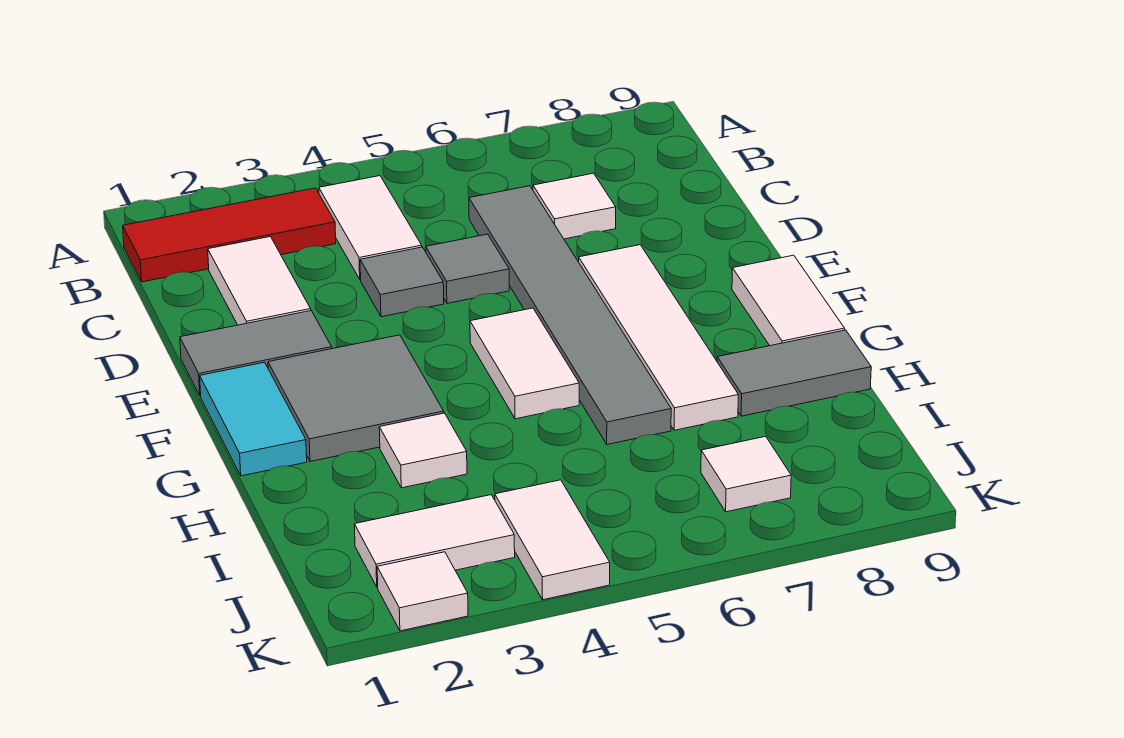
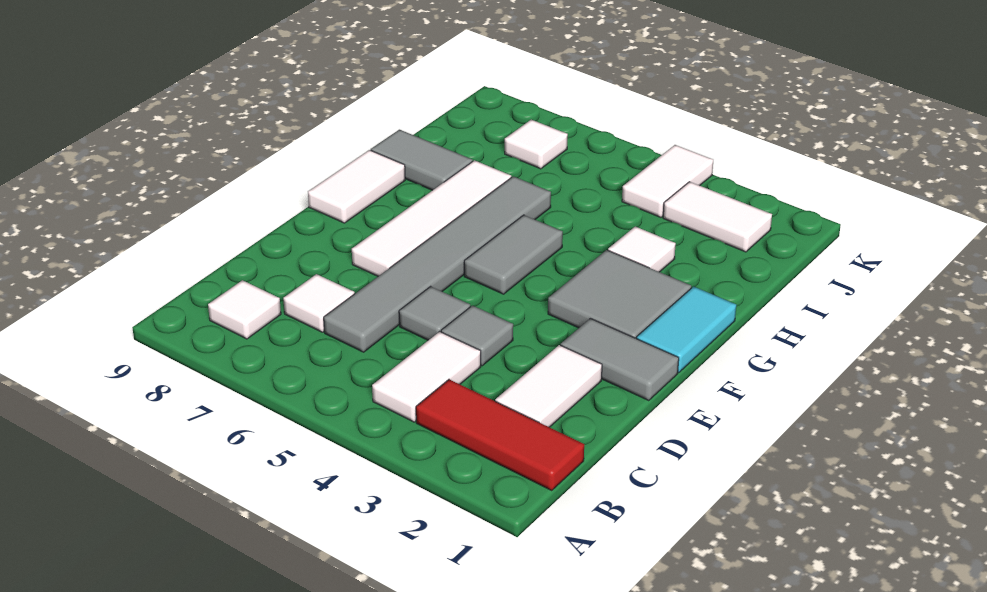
white 1x2 tile [470,308,579,419] -> grey 1x2 tile [464,215,563,294]
white 1x1 tile [377,552,468,631] -> white 1x1 tile moved to [208,280,281,339]

